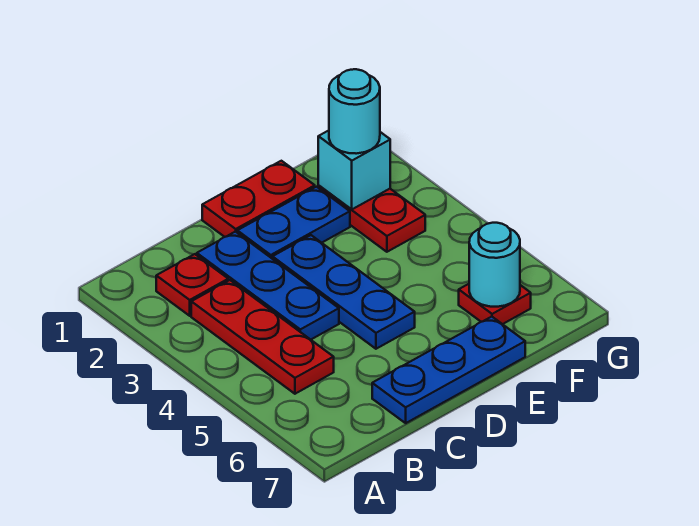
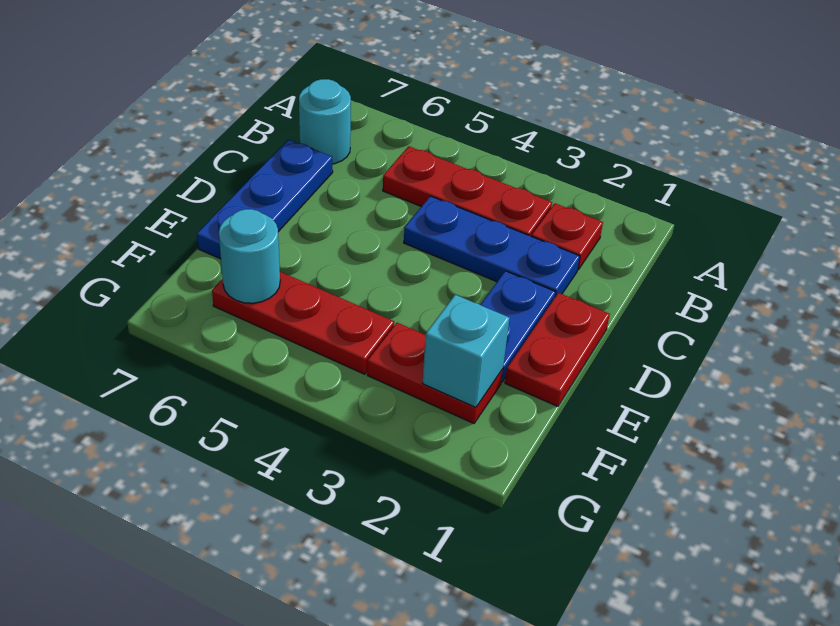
blue 1x3 plate [272,235,415,349] -> none
cyan 1x1 round brick [329,69,380,154] -> cyan 1x1 round brick moved to [299,79,351,164]
red 1x1 plate [459,284,531,324] -> red 1x3 plate [212,272,394,374]

